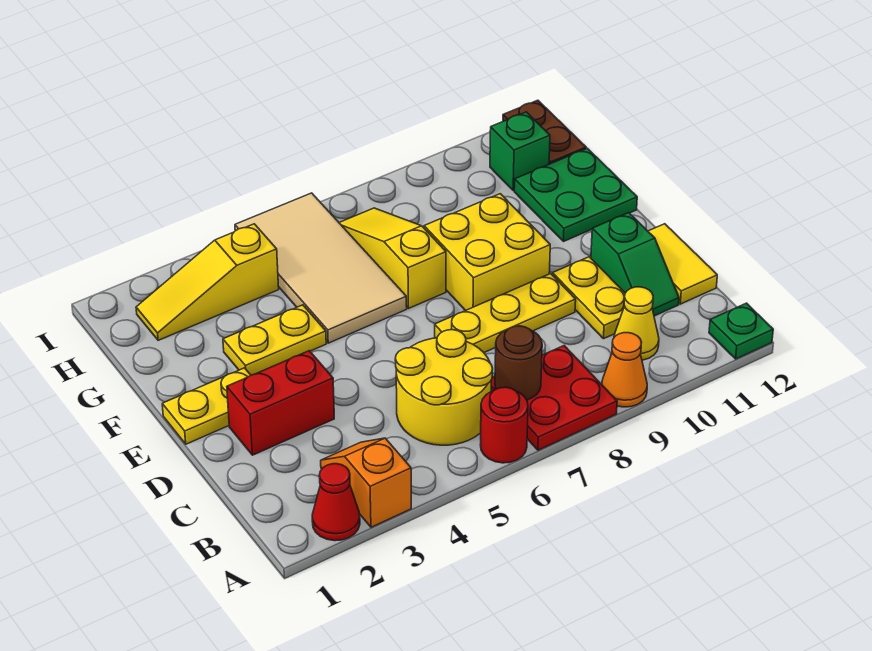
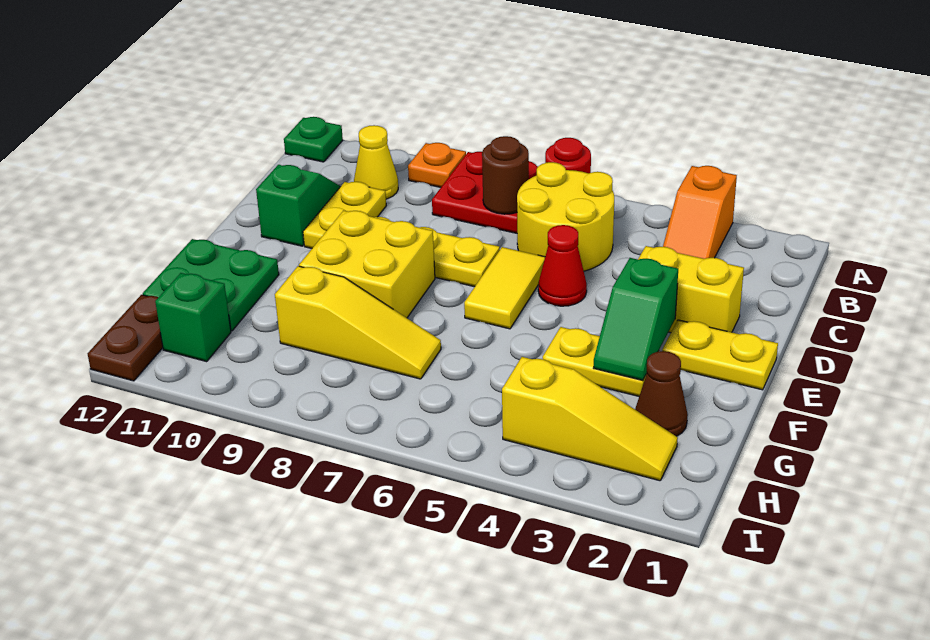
red 1x1 cone [312,464,360,541] -> red 1x1 cone moved to [538,225,587,306]
orange 1x1 cone [602,333,647,407] -> orange 1x1 plate [408,143,466,187]
yellow 1x2 tile [648,224,717,304] -> yellow 1x2 tile moved to [464,247,545,329]
red 1x2 brick [227,351,334,455] -> yellow 1x2 brick [638,246,744,333]
none -> green 1x2 slope [594,258,678,381]
tan 2x4 tile [235,193,407,343] -> none
yellow 1x3 slope [339,208,446,309] -> yellow 1x3 slope turned to [275,266,441,379]
none -> brown 1x1 cone [635,351,688,436]

